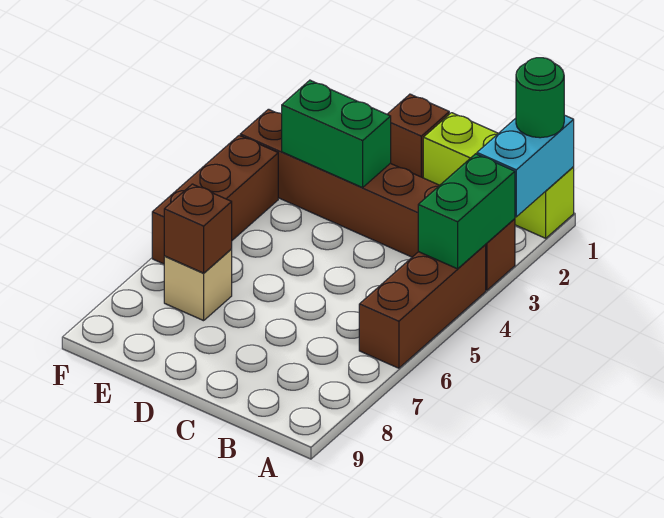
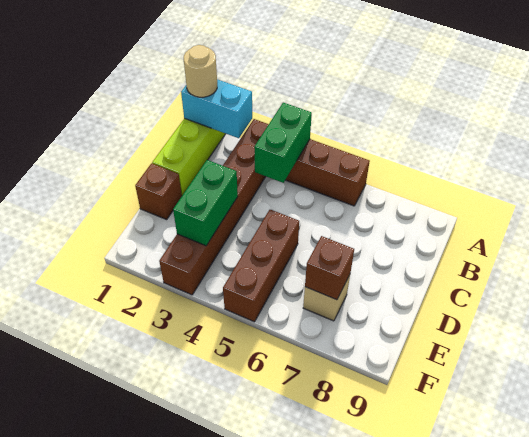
green 1x1 round brick [516,58,564,138] -> tan 1x1 round brick [184,45,217,97]
green 1x2 brick [418,154,515,269] -> green 1x2 brick turned to [254,103,312,183]
brown 1x3 brick [152,135,278,264] -> brown 1x3 brick turned to [223,210,299,322]

